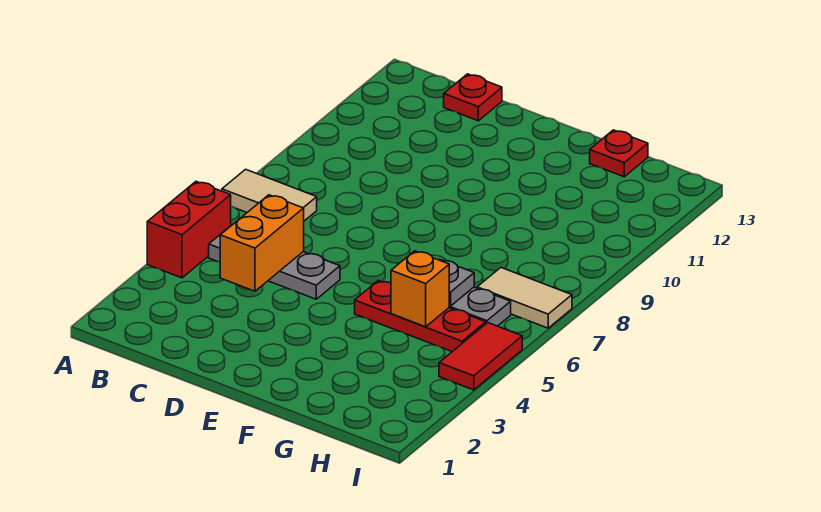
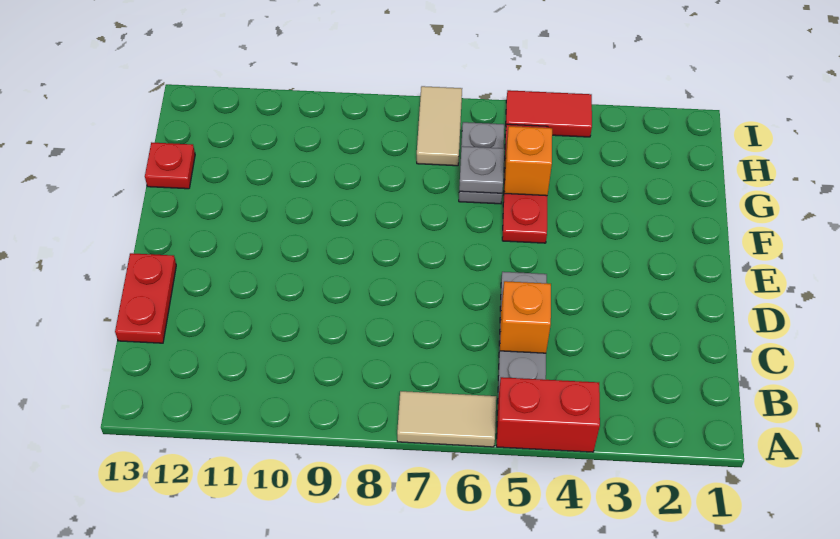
tan 1x2 tile [222,169,317,221] -> tan 1x2 tile turned to [397,391,496,447]
orange 1x2 brick [220,195,304,291] -> orange 1x1 brick [500,281,551,353]
red 1x1 plate [444,74,502,121] -> red 1x2 plate [115,253,176,343]

